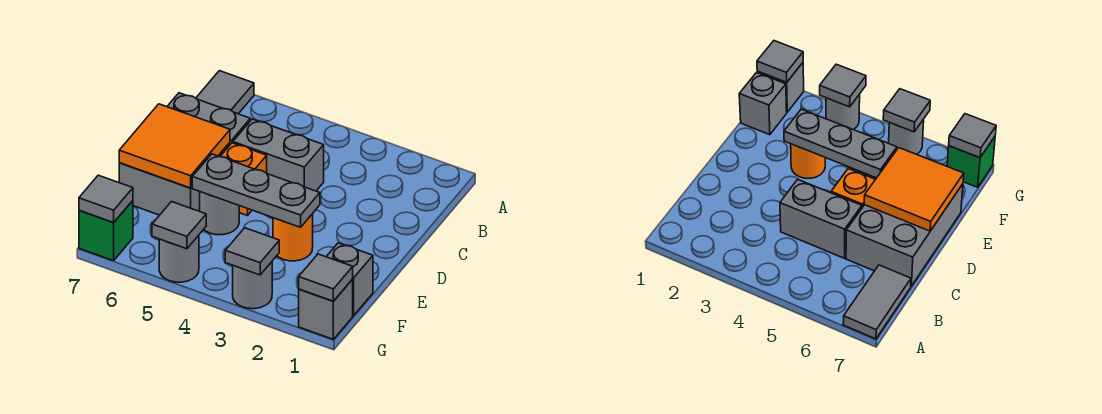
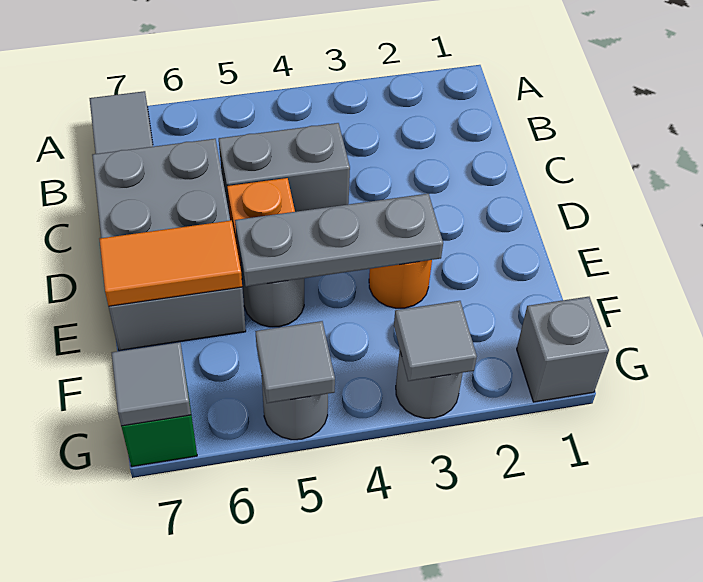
orange 2x2 tile [119,104,230,188] -> orange 1x2 tile [100,220,242,306]
grey 1x1 brick [326,243,373,316] -> none
grey 1x1 tile [299,254,353,301] -> none

